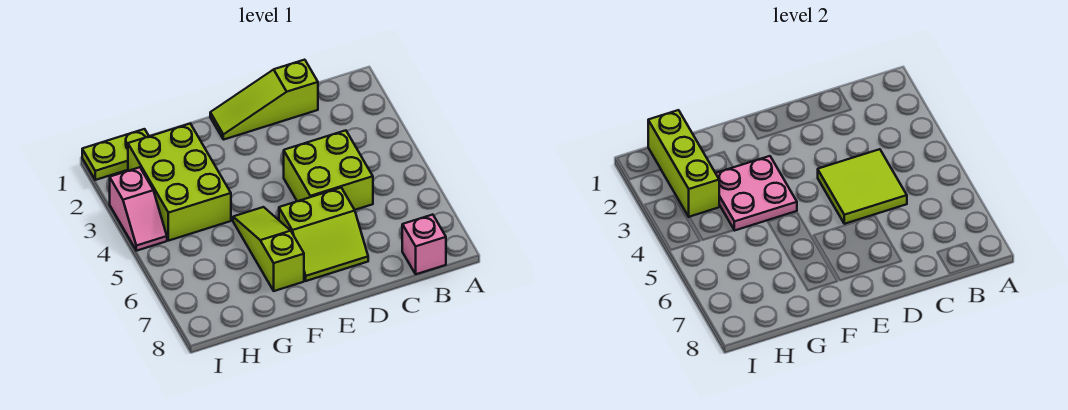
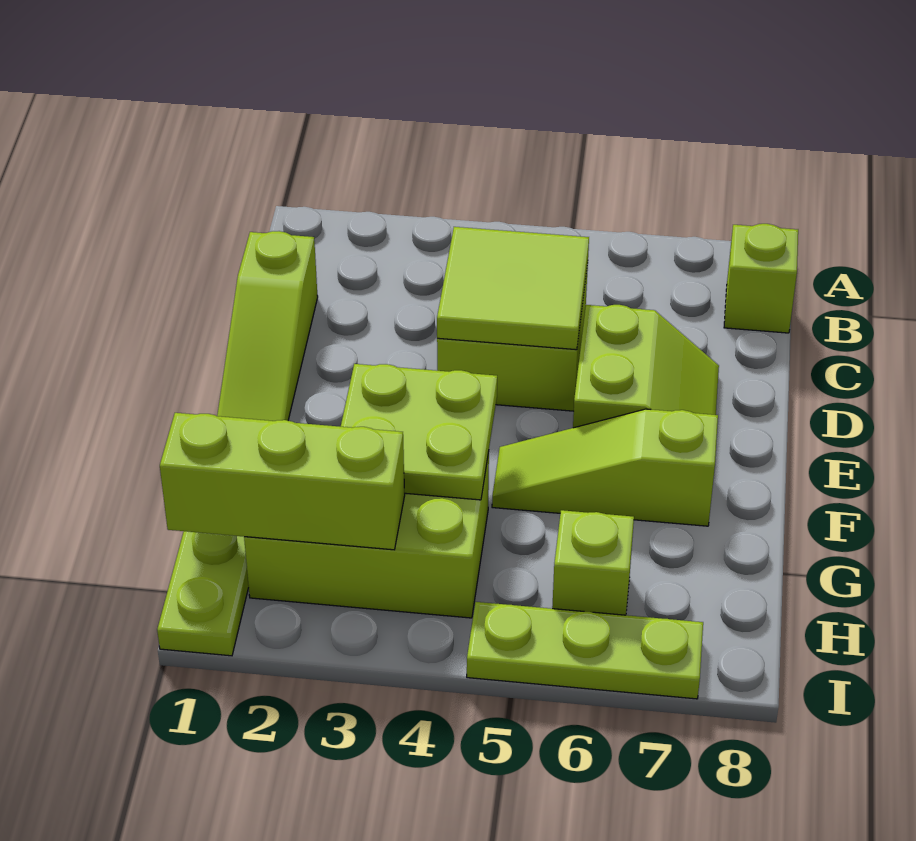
pink 1x1 brick [402,215,446,274] -> lime 1x1 brick [724,224,798,333]
pink 2x2 plate [716,156,797,231] -> lime 2x2 plate [341,364,497,500]
none -> lime 1x1 brick [552,510,634,615]
pink 1x2 slope [110,167,167,251] -> none
none -> lime 1x3 plate [467,602,703,699]

